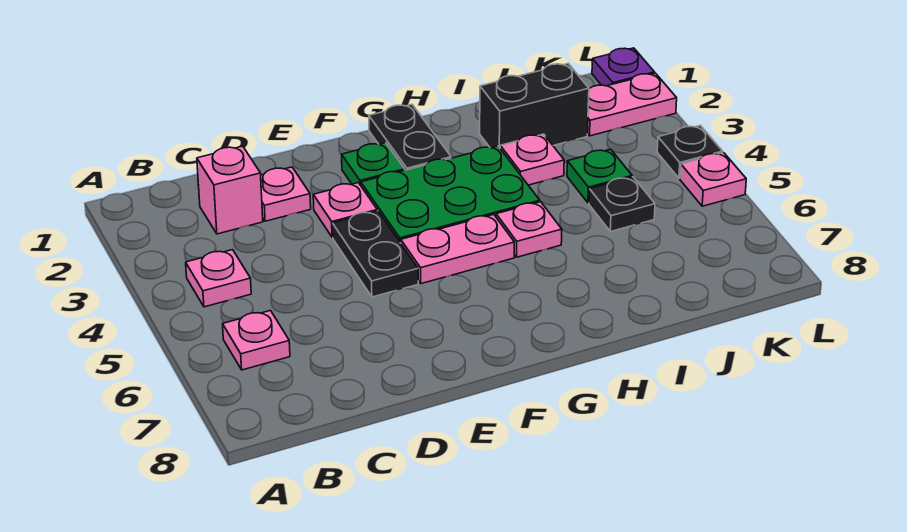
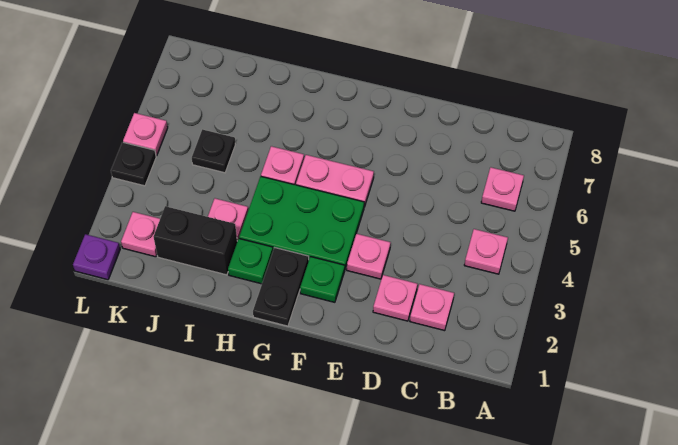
pink 1x1 brick [197,146,263,234] -> pink 1x1 plate [410,284,454,331]
black 1x2 plate [333,211,418,297] -> none
green 1x1 plate [567,149,632,203] -> green 1x1 plate moved to [228,239,273,284]
pink 1x2 plate [587,73,677,136] -> pink 1x1 plate [121,212,160,257]

